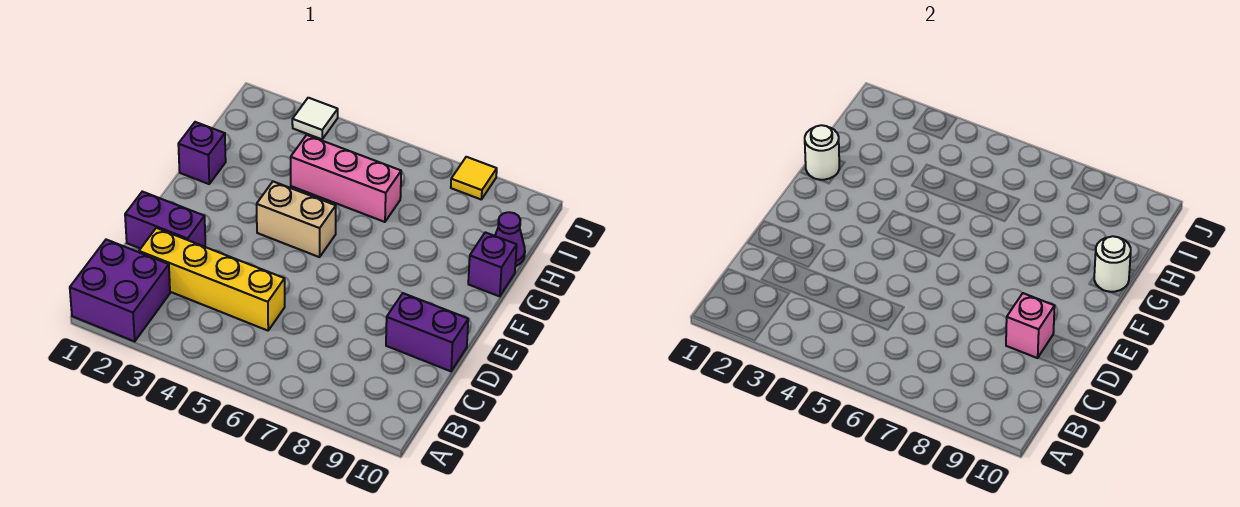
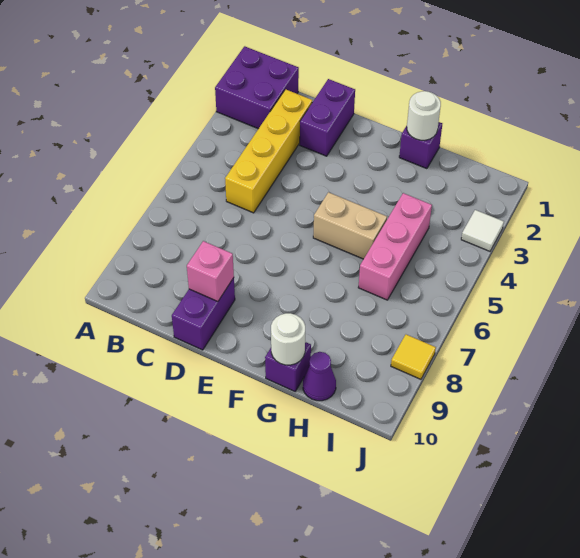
tan 1x2 brick [257,182,336,257] -> tan 1x2 brick turned to [313,192,387,259]

